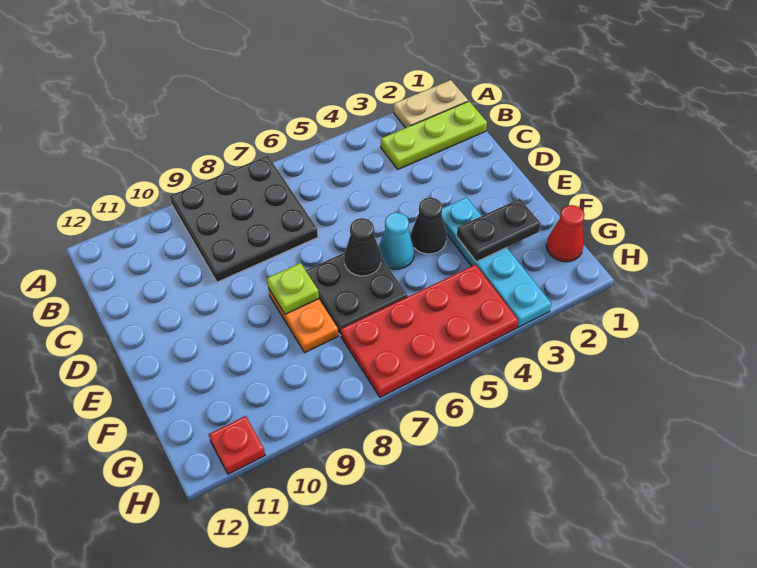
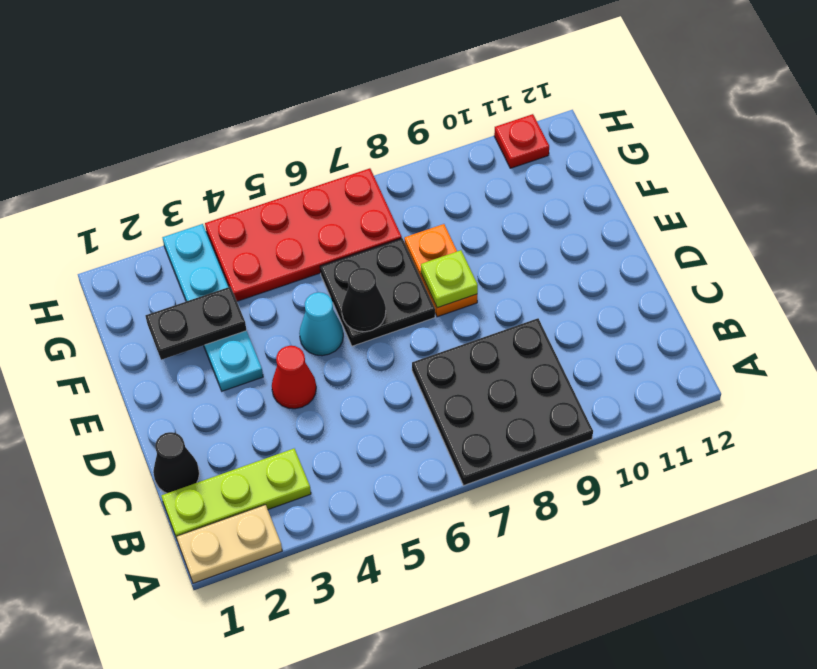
black 1x1 cone [411,197,447,254] -> black 1x1 cone moved to [153,432,199,493]
red 1x1 cone [546,205,585,262] -> red 1x1 cone moved to [272,346,316,409]

